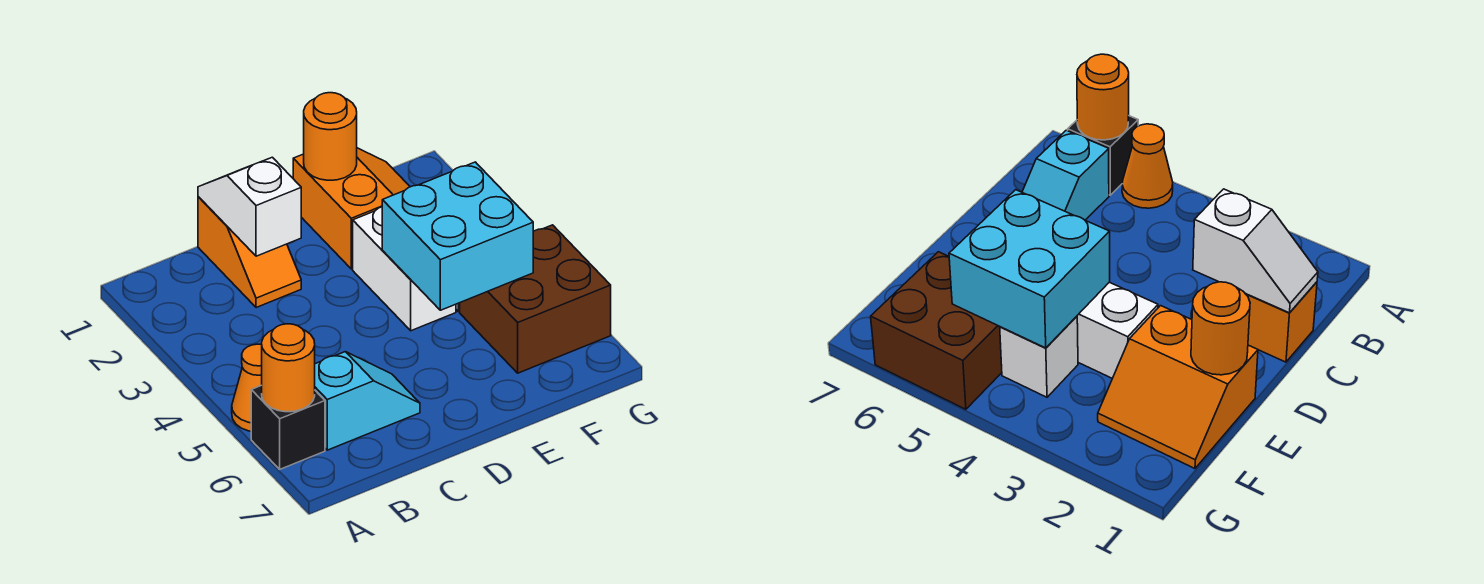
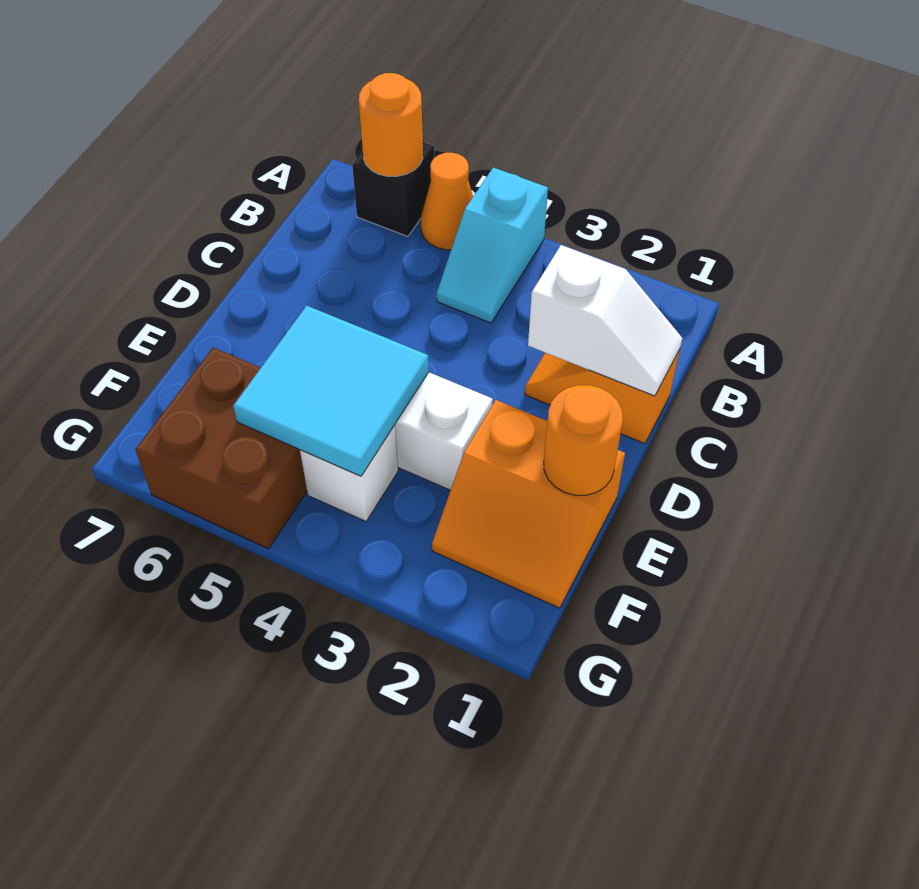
cyan 1x2 slope [315,352,420,450] -> cyan 1x2 slope moved to [437,168,548,323]
cyan 2x2 brick [382,162,533,310] -> cyan 2x2 tile [233,306,429,476]

